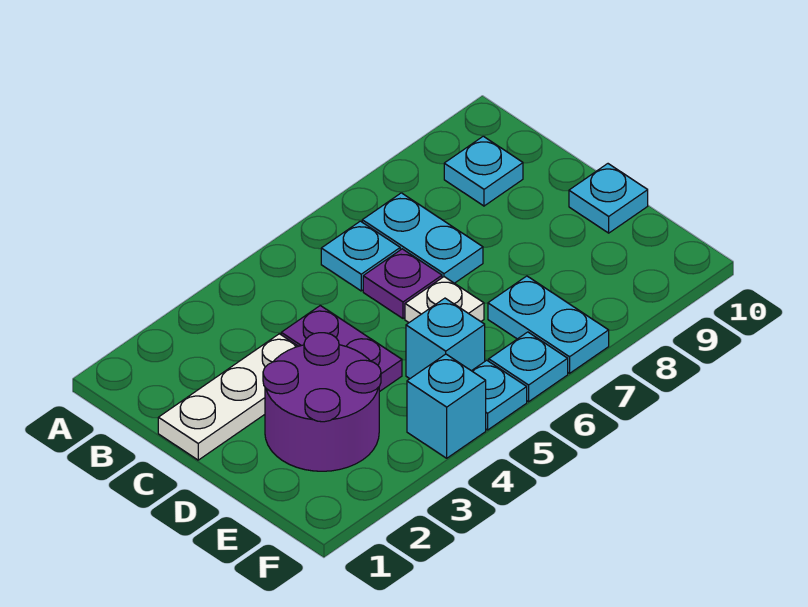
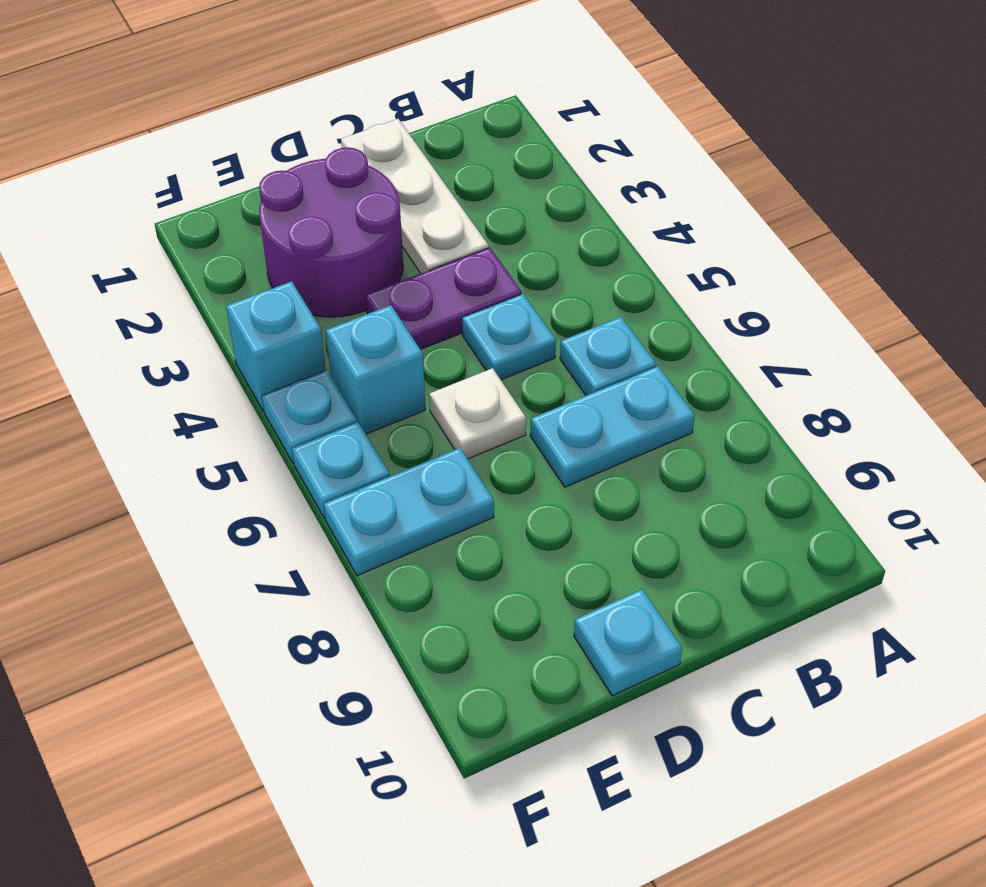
cyan 1x1 plate [444,136,523,206] -> cyan 1x1 plate moved to [462,294,556,380]
purple 1x1 plate [363,249,442,319] -> none

